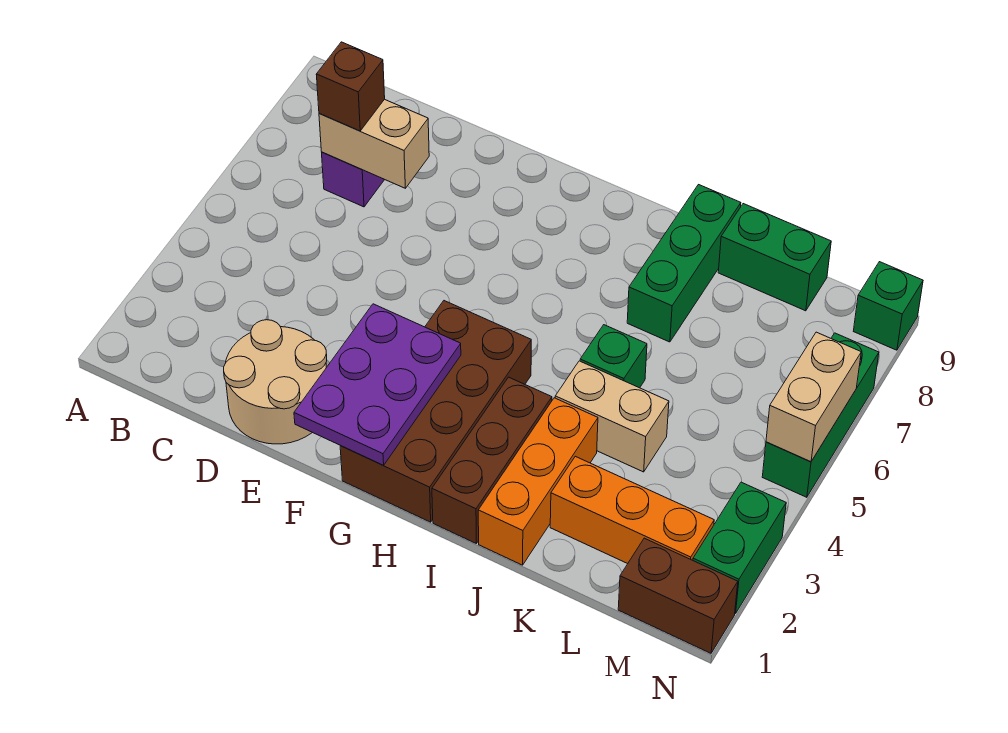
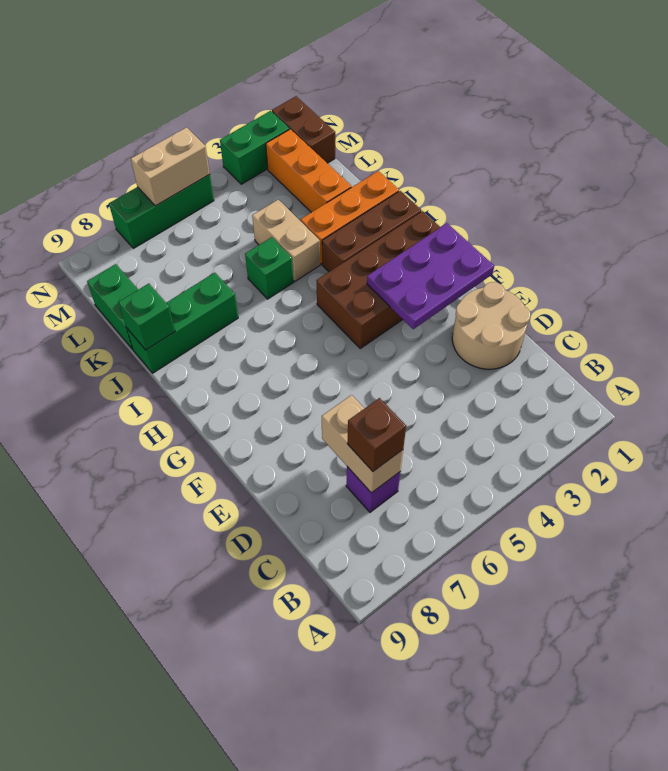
green 1x1 brick [854,262,923,350] -> green 1x1 brick moved to [119,283,175,350]

